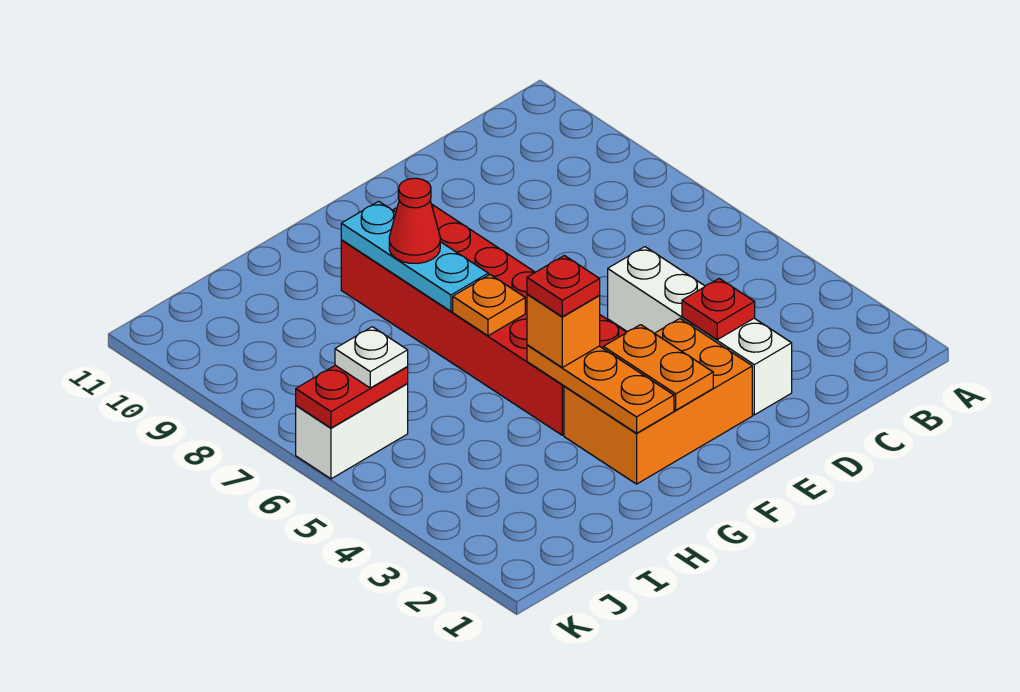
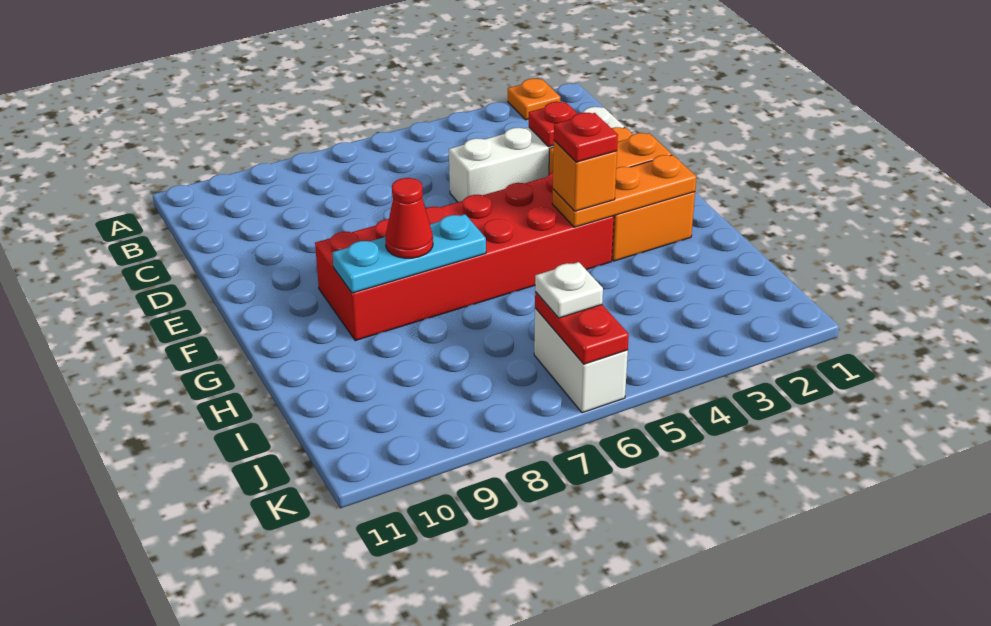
orange 1x1 plate [453,275,525,336] -> orange 1x1 plate moved to [508,79,560,120]

